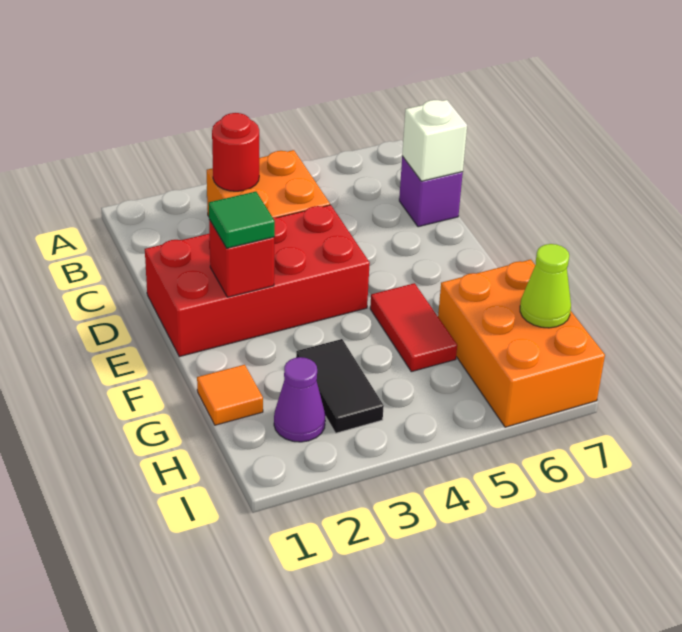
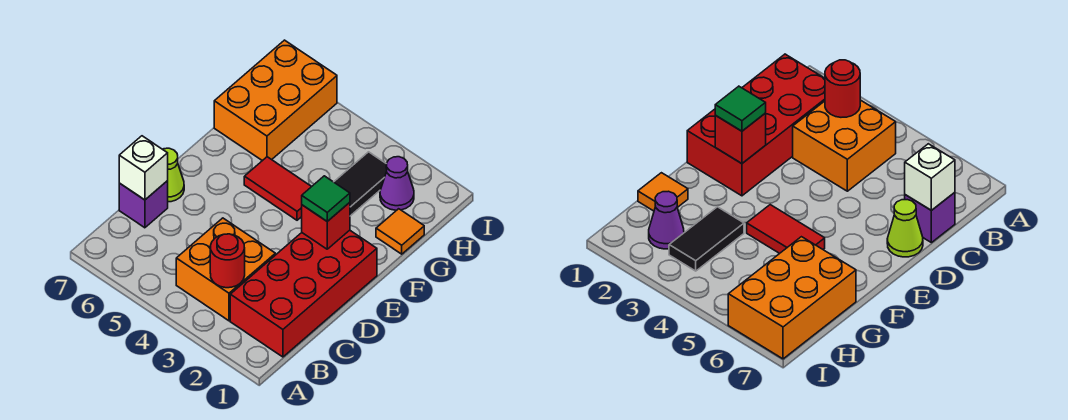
red 2x4 brick [145,205,370,357] -> red 2x4 brick turned to [230,230,377,357]
red 1x2 tile [370,283,457,372] -> red 1x2 tile turned to [244,157,311,220]
lime 1x1 cone [520,244,571,328] -> lime 1x1 cone moved to [163,148,184,202]

